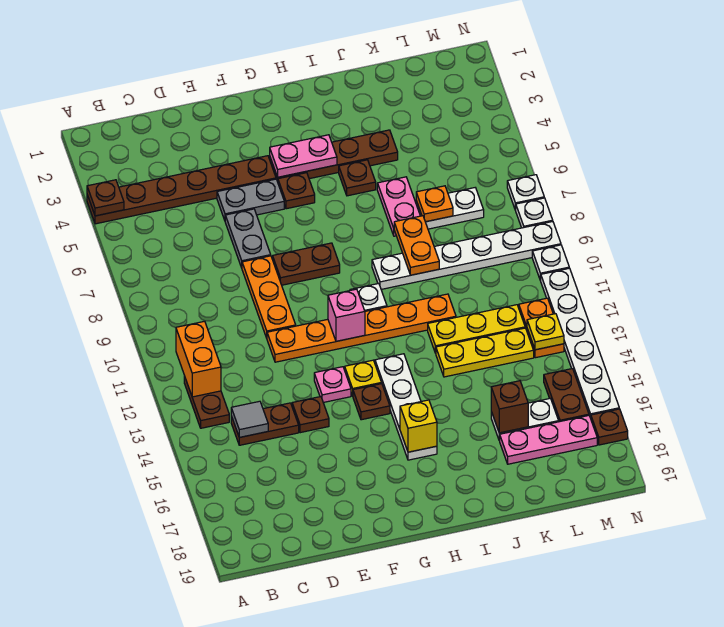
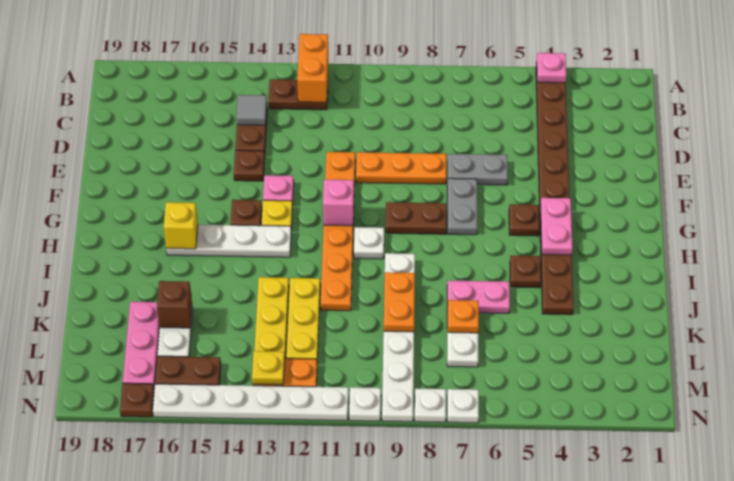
brown 1x1 plate [87,180,124,216] -> pink 1x1 plate [537,53,566,83]
orange 1x2 brick [176,321,221,397] -> orange 1x2 brick turned to [297,34,328,102]
grey 1x2 plate [217,179,284,220] -> grey 1x2 plate moved to [447,178,477,235]
brown 1x2 plate [273,243,340,285] -> brown 1x2 plate turned to [386,202,446,234]
orange 1x2 plate [394,216,439,275] -> orange 1x2 plate turned to [384,272,415,332]

